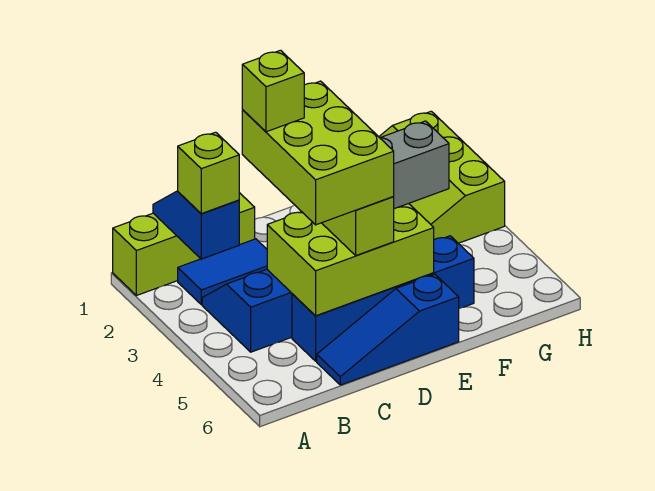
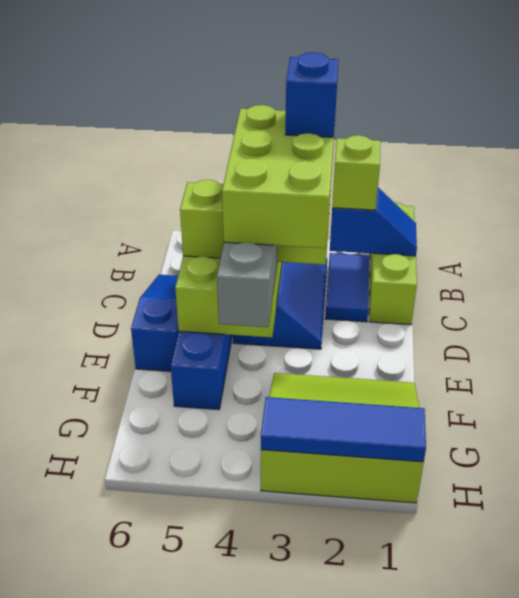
lime 2x3 brick [242,81,394,225] -> lime 2x3 brick turned to [222,105,335,248]
lime 1x1 brick [242,50,304,132] -> blue 1x1 brick [285,52,338,137]
none -> blue 1x3 tile [261,397,426,462]

